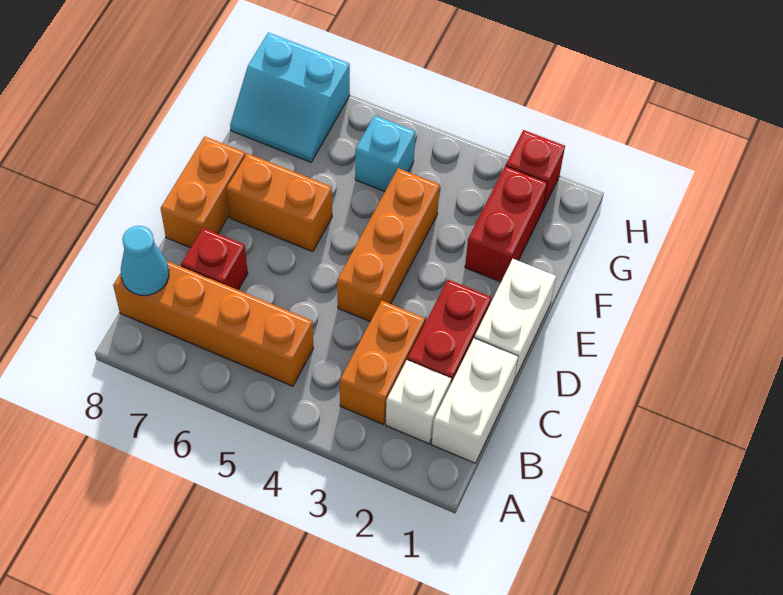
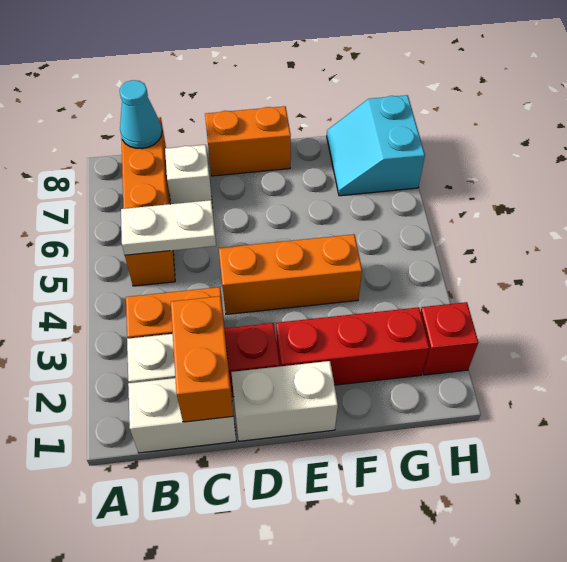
none -> white 1x2 plate [121,200,216,255]
red 1x1 brick [181,228,248,290] -> white 1x1 brick [165,145,213,208]
orange 1x2 brick [226,153,332,252] -> orange 1x2 brick moved to [171,296,233,422]
red 1x2 brick [465,166,547,282] -> red 1x3 brick [276,307,429,385]
cyan 1x1 brick [355,115,415,192] -> none

